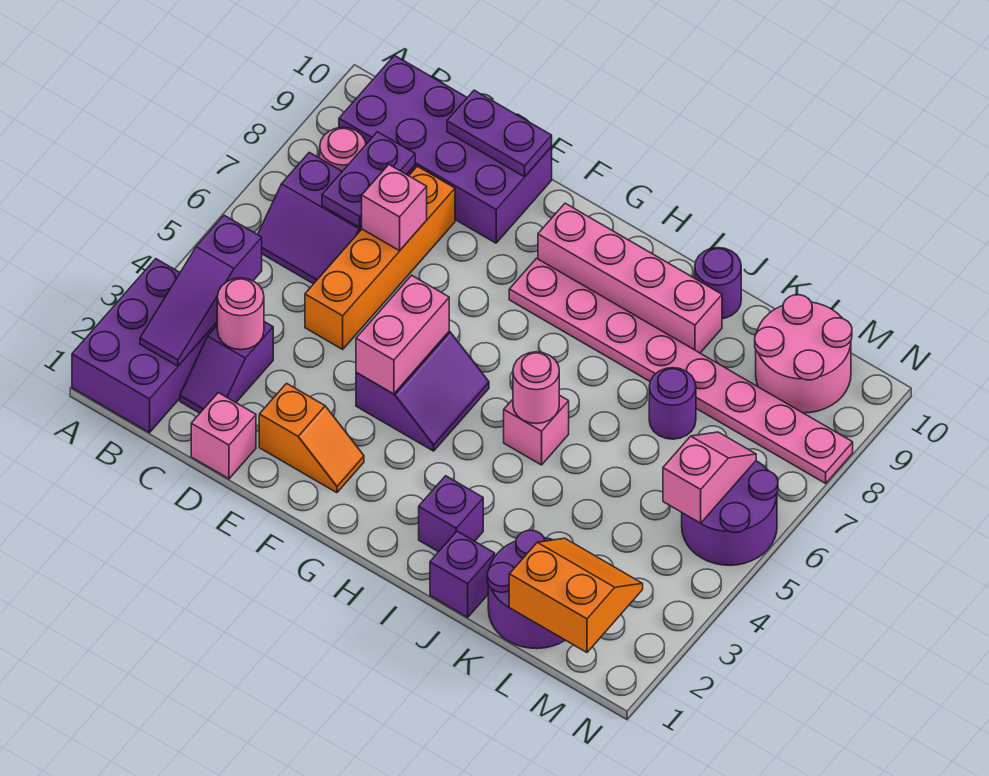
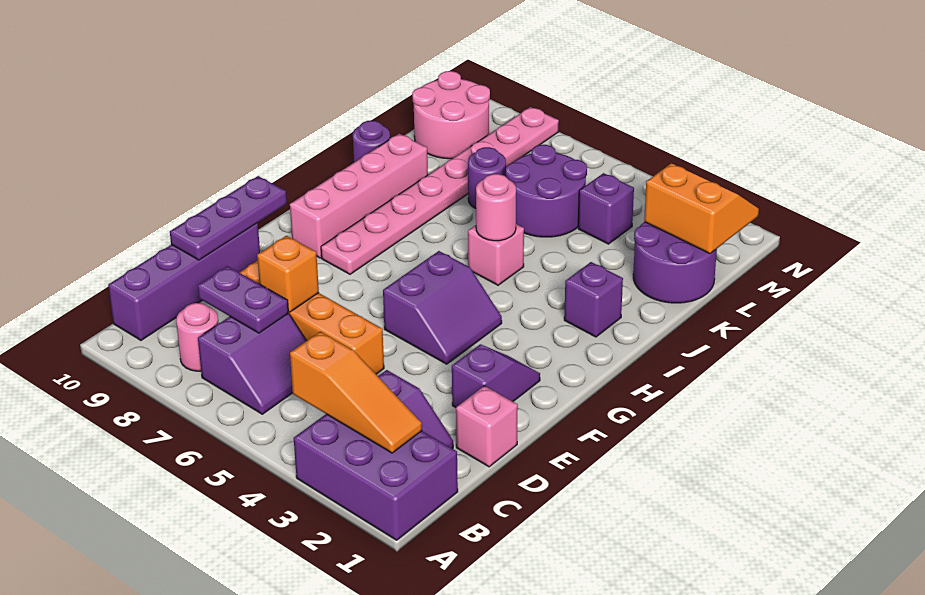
purple 1x3 slope [140,215,262,366] -> orange 1x3 slope [290,331,422,453]
purple 2x4 brick [339,55,552,243] -> purple 1x4 brick [108,223,260,340]
pink 1x1 round brick [217,278,264,350] -> none
pink 1x1 brick [362,165,427,251] -> orange 1x1 brick [257,236,319,312]
purple 1x2 plate [447,90,552,177] -> purple 1x3 plate [170,176,287,260]
orange 1x2 slope [259,383,364,493] -> purple 1x2 slope [452,344,540,408]
purple 2x2 slope [356,331,489,451] -> purple 2x2 slope turned to [383,251,502,364]
pink 1x2 brick [356,275,449,394] -> none
purple 1x1 brick [430,531,495,617] -> purple 1x1 brick moved to [578,173,634,244]
orange 2x2 slope [509,538,643,652] -> orange 2x2 slope turned to [644,163,759,254]
purple 2x2 round brick [682,461,778,565] -> purple 2x2 round brick moved to [506,145,587,237]
pink 1x2 slope [663,432,756,523] -> none

